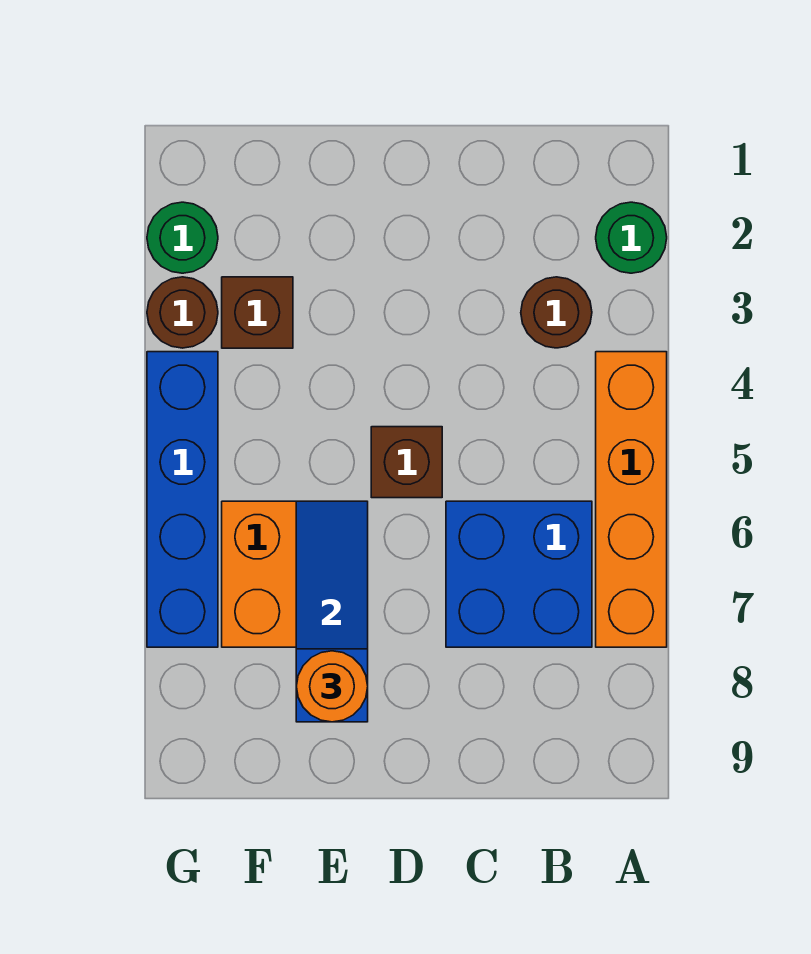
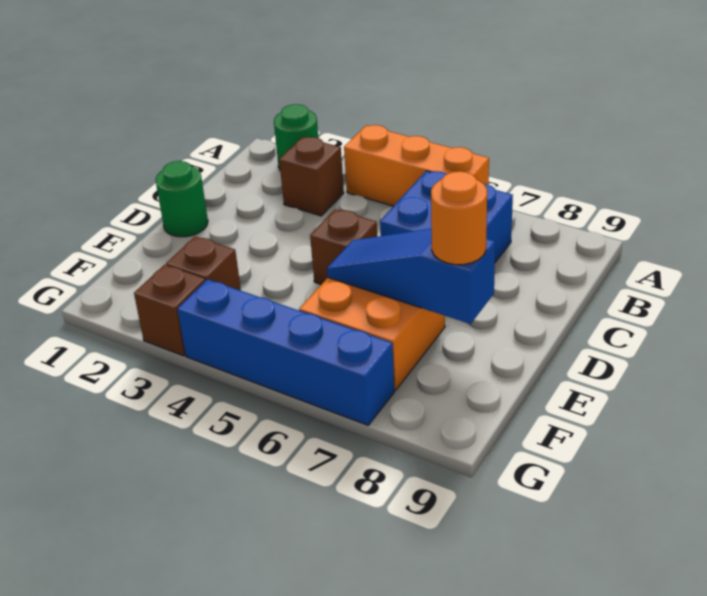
orange 1x4 brick [596,352,667,647] -> orange 1x3 brick [344,125,489,206]
brown 1x1 round brick [521,277,592,348] -> brown 1x1 brick [279,137,344,216]
green 1x1 round brick [147,202,218,273] -> green 1x1 round brick moved to [155,161,208,237]
brown 1x1 round brick [147,277,218,348] -> brown 1x1 brick [134,265,206,356]

